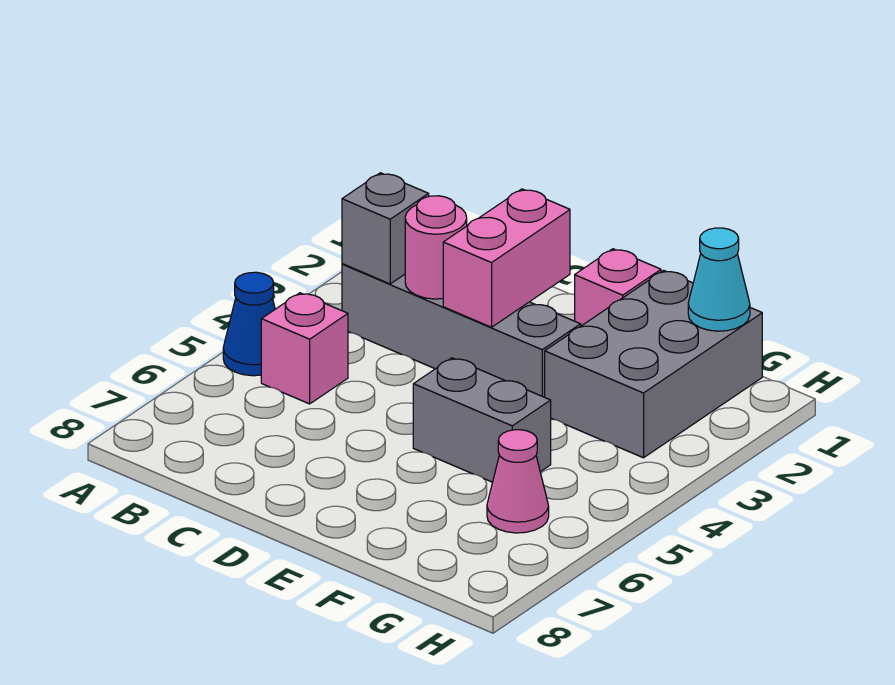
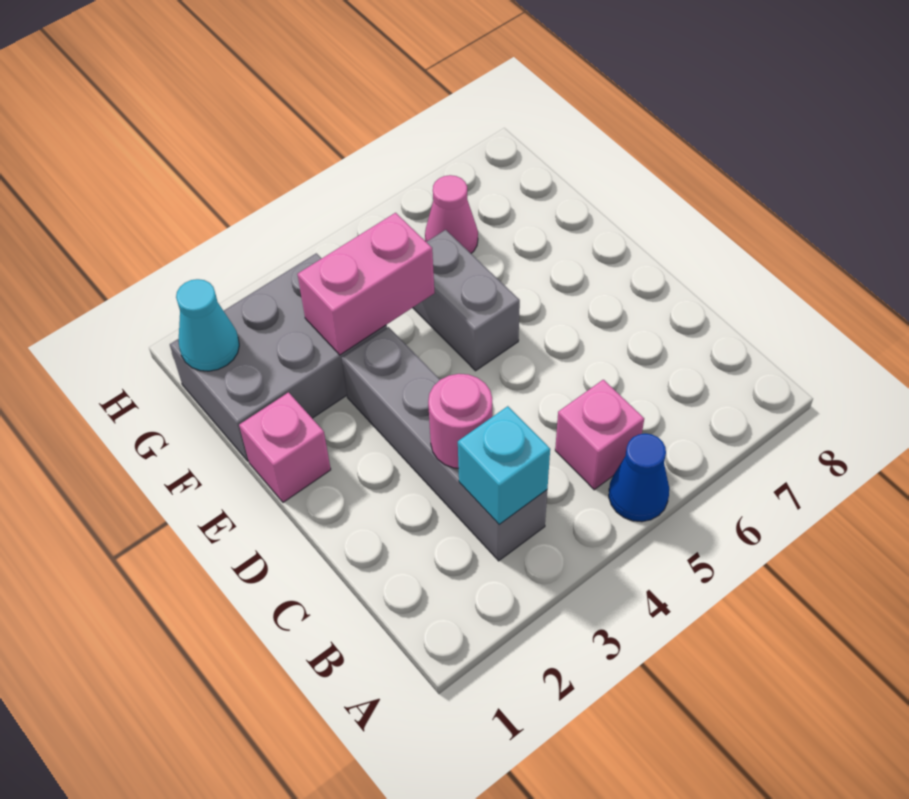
grey 1x1 brick [342,173,429,284] -> cyan 1x1 brick [458,406,550,524]
pink 1x2 brick [443,189,570,327] -> pink 1x2 brick moved to [297,213,434,355]

